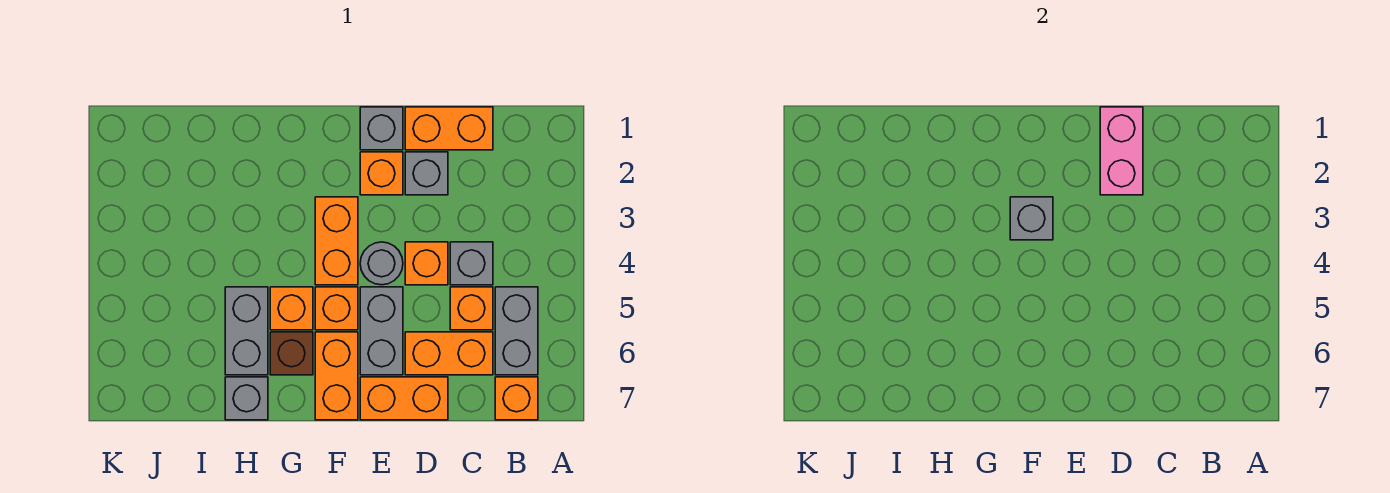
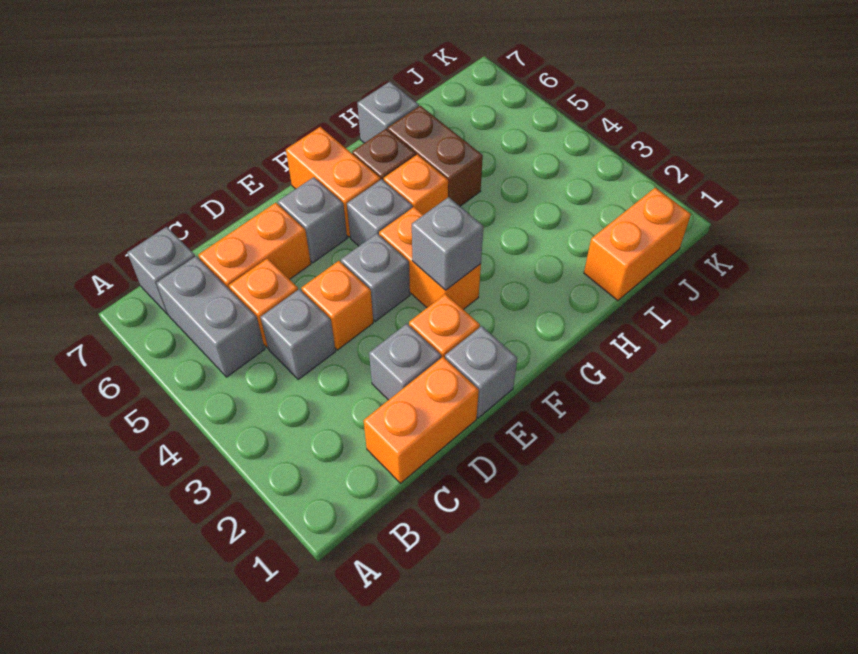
orange 1x1 brick [495,377,538,420] -> grey 1x1 brick [127,227,195,315]
pink 1x2 brick [1100,107,1143,195] -> none
orange 1x2 brick [360,377,448,420] -> orange 1x2 brick moved to [584,188,691,301]
grey 1x1 round brick [360,242,403,285] -> grey 1x1 brick [341,233,410,321]
grey 1x2 brick [360,287,403,375] -> grey 1x1 brick [278,177,347,263]
orange 1x1 brick [315,287,358,330] -> grey 1x1 brick [347,179,413,246]
grey 1x2 brick [225,287,268,375] -> brown 1x2 brick [388,106,483,206]

